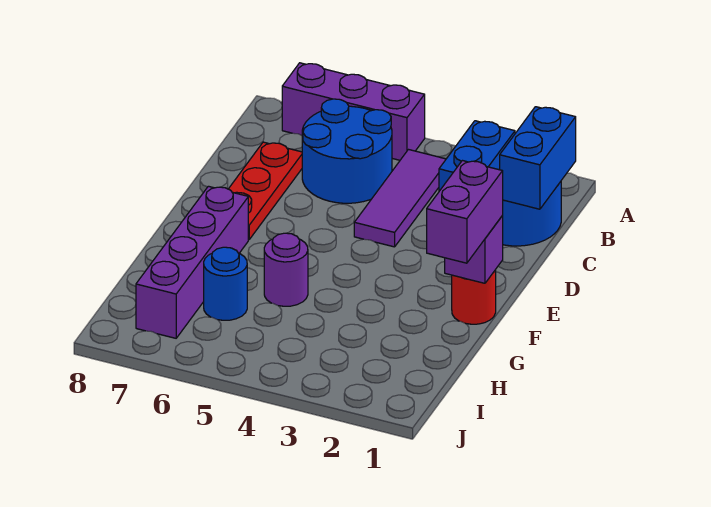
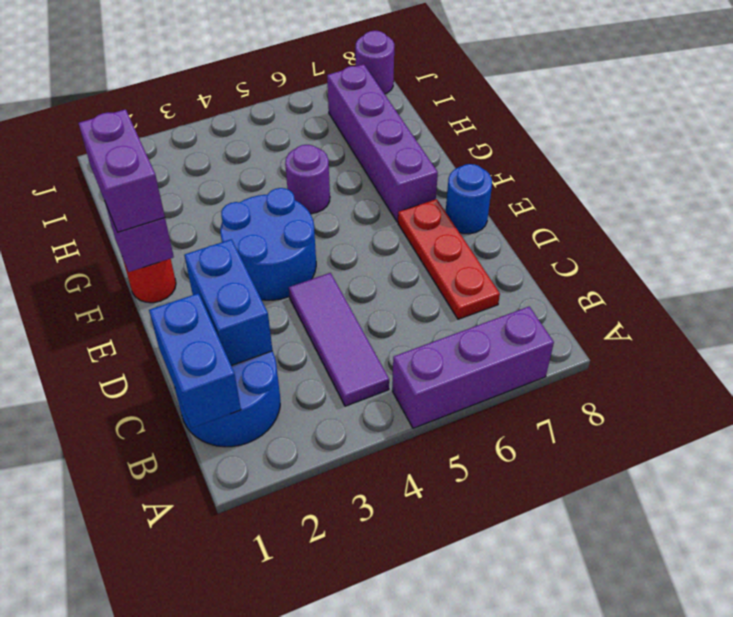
blue 2x2 round brick [302,99,392,203] -> blue 2x2 round brick moved to [220,188,316,300]
blue 1x1 round brick [204,247,247,320] -> blue 1x1 round brick moved to [446,164,492,234]
none -> purple 1x1 round brick [355,31,394,94]

